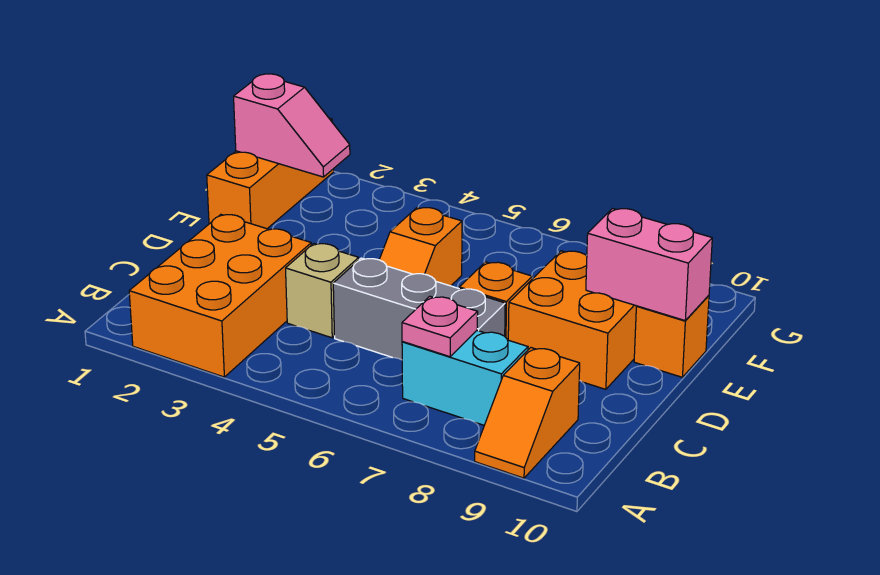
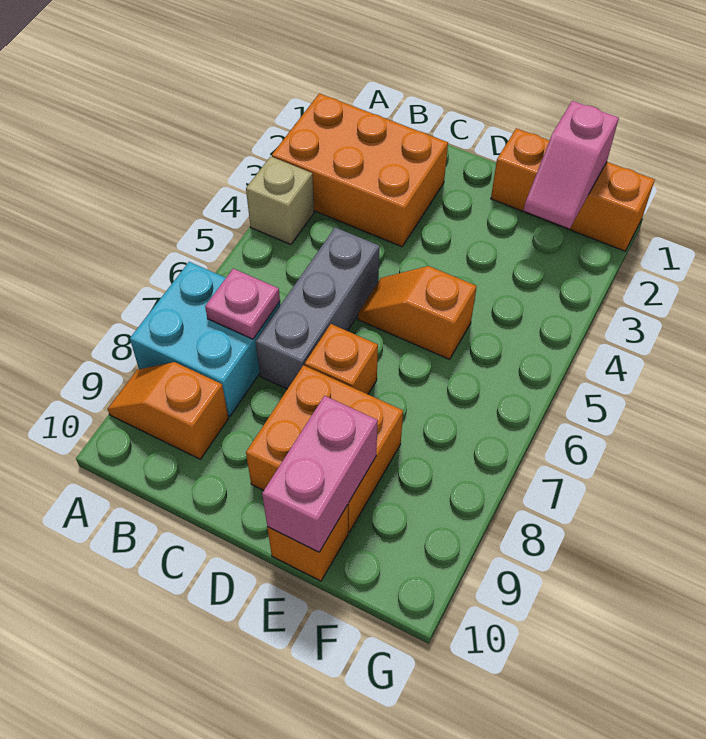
cyan 1x2 brick [402,331,528,425] -> cyan 2x2 brick [130,262,280,416]
tan 1x1 brick [286,243,359,338] -> tan 1x1 brick moved to [246,156,314,245]

